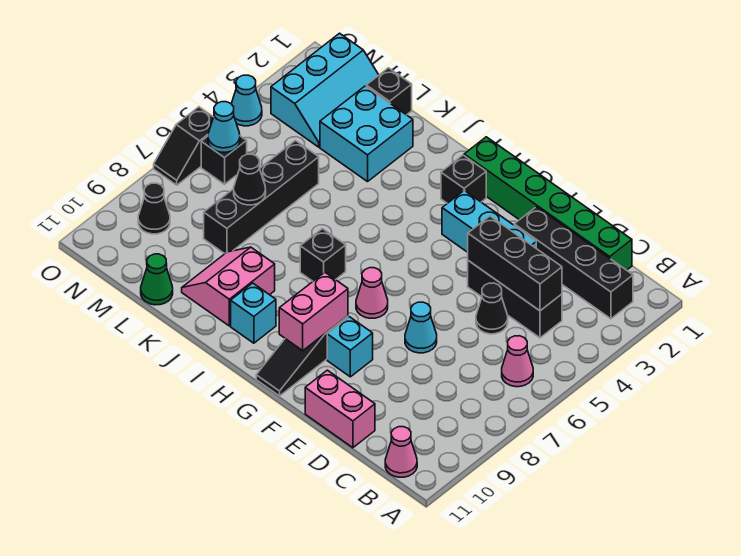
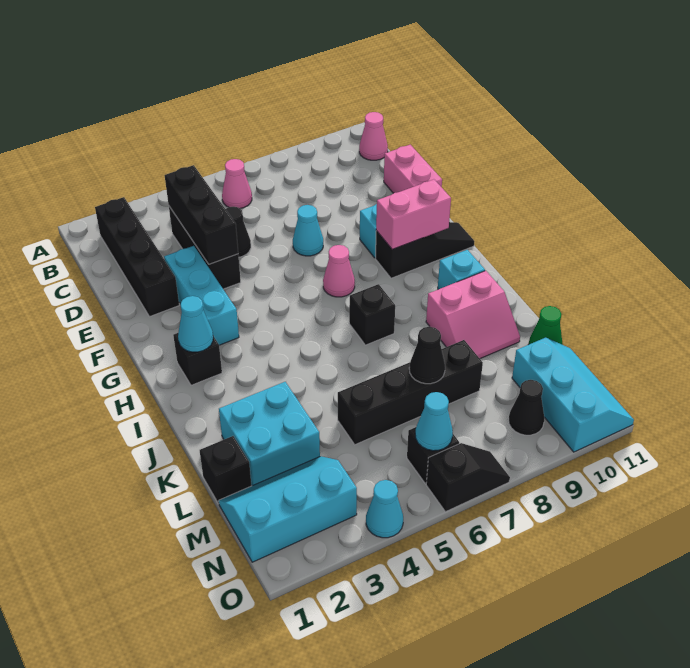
green 1x6 brick [464,137,632,270] -> none
none -> cyan 1x1 cone [178,296,213,352]
none -> cyan 2x3 slope [512,338,634,452]

